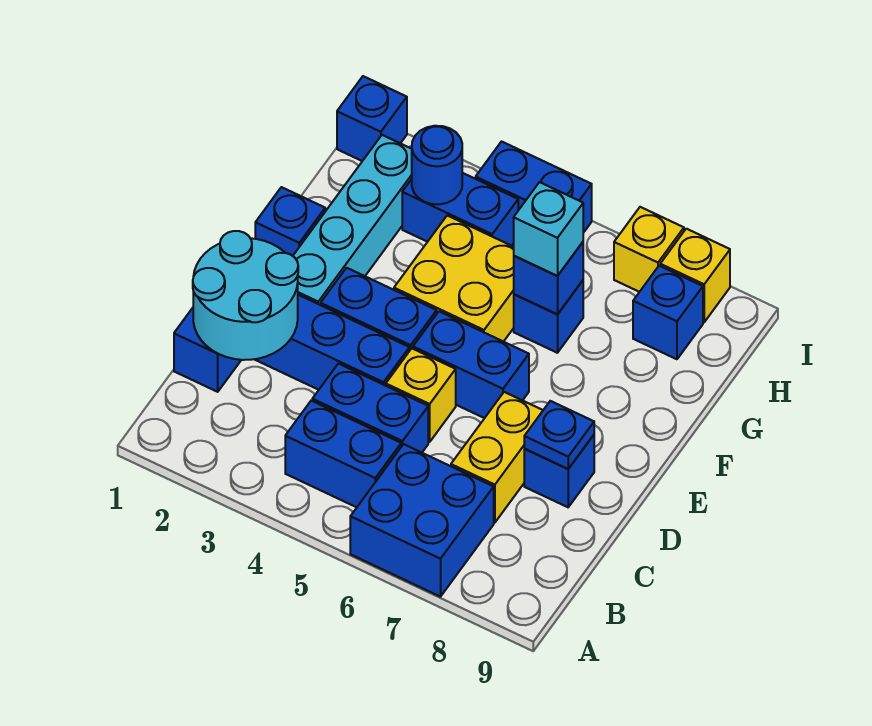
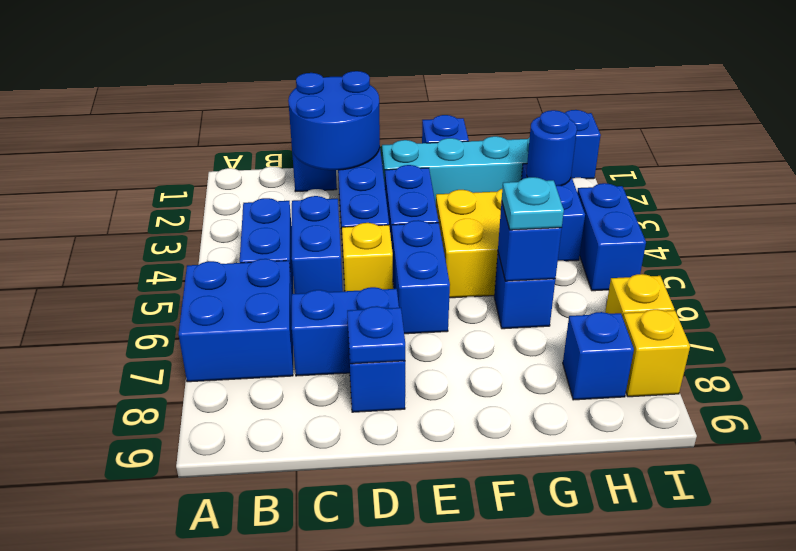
cyan 2x2 round brick [193,231,298,360] -> blue 2x2 round brick [288,71,380,170]
yellow 1x2 brick [451,392,543,523] -> blue 1x2 brick [292,287,399,376]
cyan 1x1 brick [514,182,583,276] -> cyan 1x1 plate [502,177,564,230]

